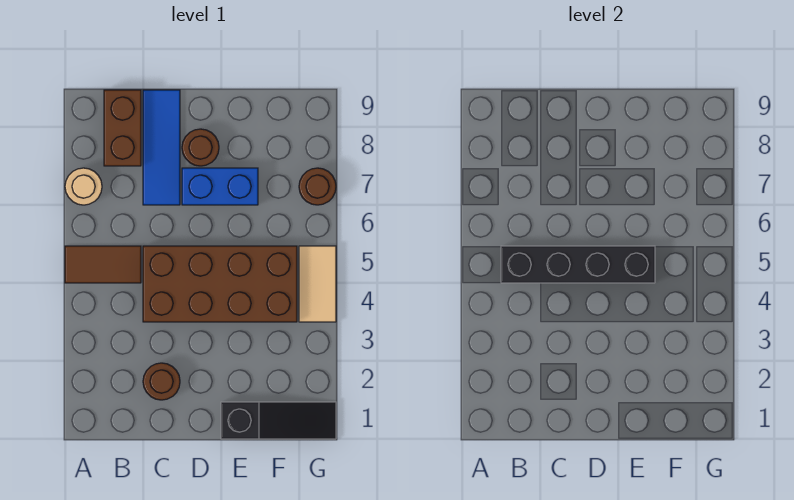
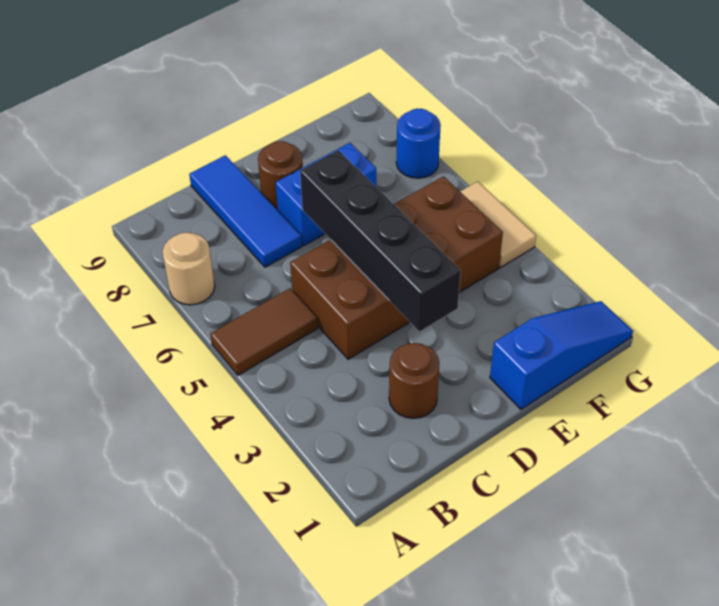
black 1x4 brick [501,246,655,283] -> black 1x4 brick turned to [300,150,461,332]
brown 1x2 brick [104,90,141,166] -> none
black 1x3 slope [221,402,336,439] -> blue 1x3 slope [490,301,633,409]
brown 1x1 round brick [299,168,336,205] -> blue 1x1 round brick [396,109,441,178]

